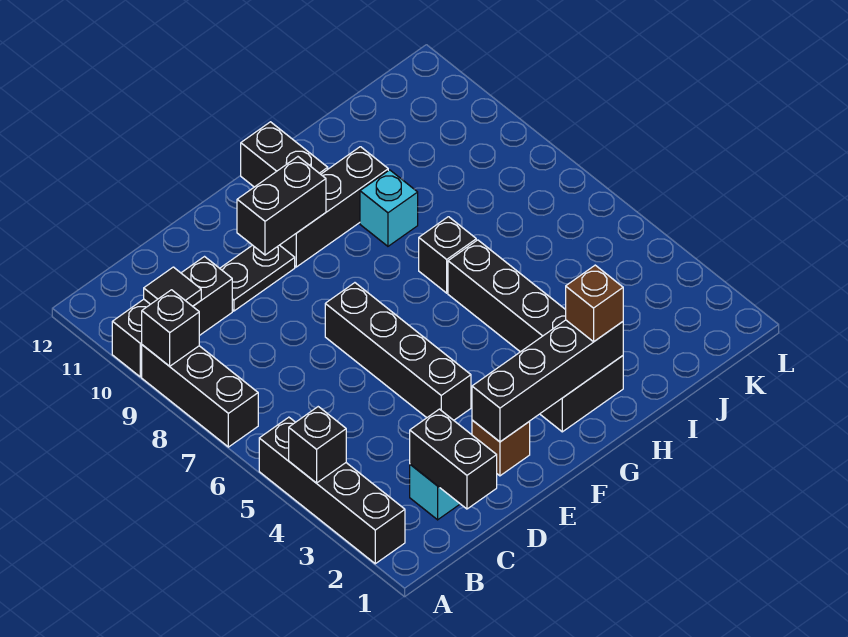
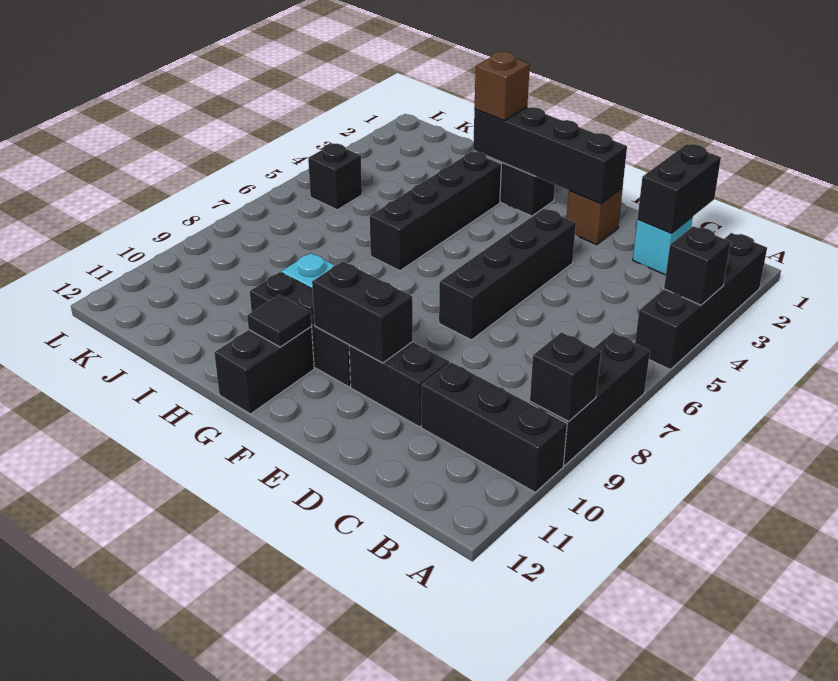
black 1x1 tile [144,267,201,306] -> black 1x1 tile moved to [247,295,312,347]
black 1x2 plate [220,245,295,311] -> black 1x2 brick [349,342,449,427]
black 1x1 brick [419,217,476,293] -> black 1x1 brick moved to [308,144,362,210]

